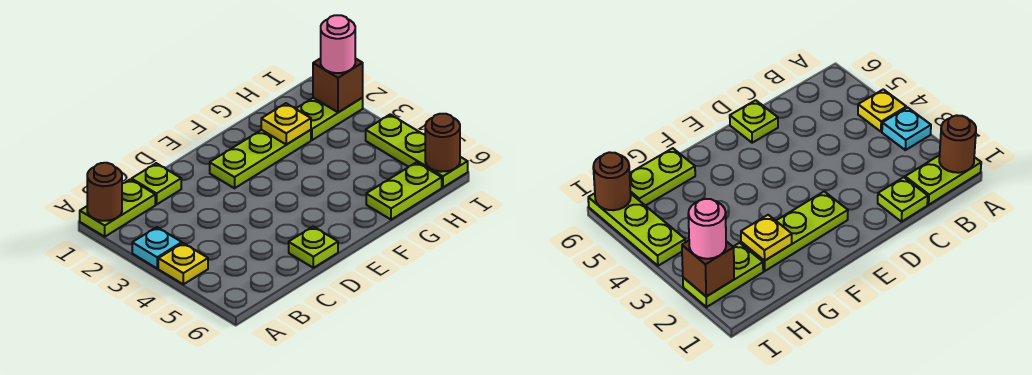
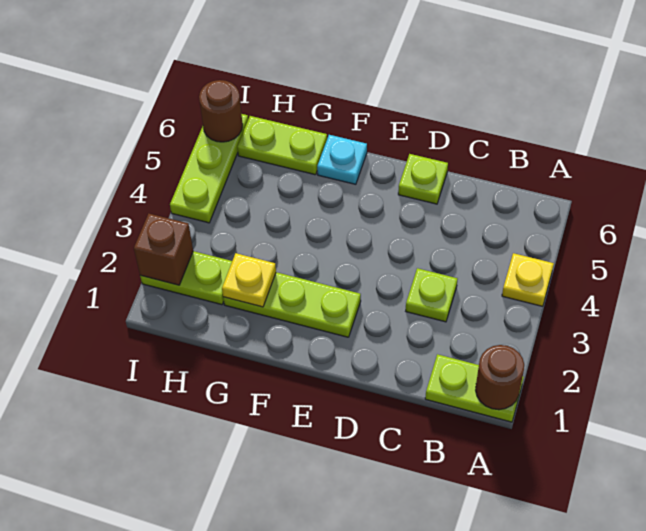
cyan 1x1 plate [132,227,182,268] -> cyan 1x1 plate moved to [317,135,367,184]
lime 1x1 plate [132,163,181,205] -> lime 1x1 plate moved to [406,268,457,322]
pink 1x1 round brick [321,15,355,73] -> none

